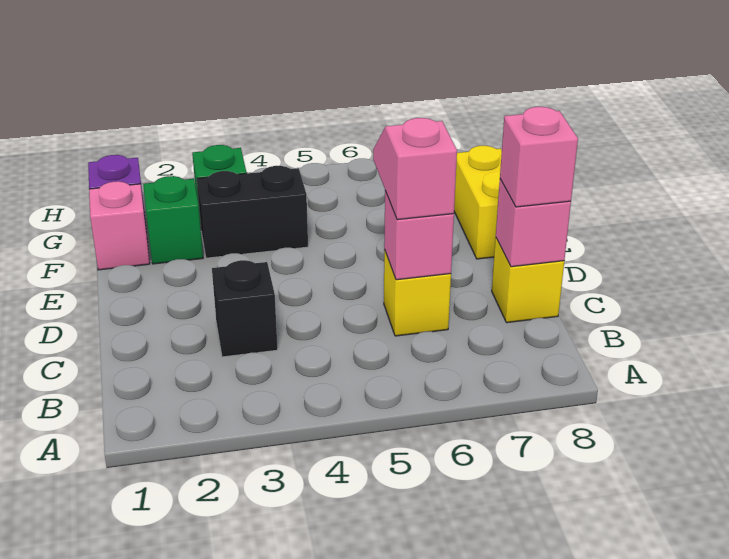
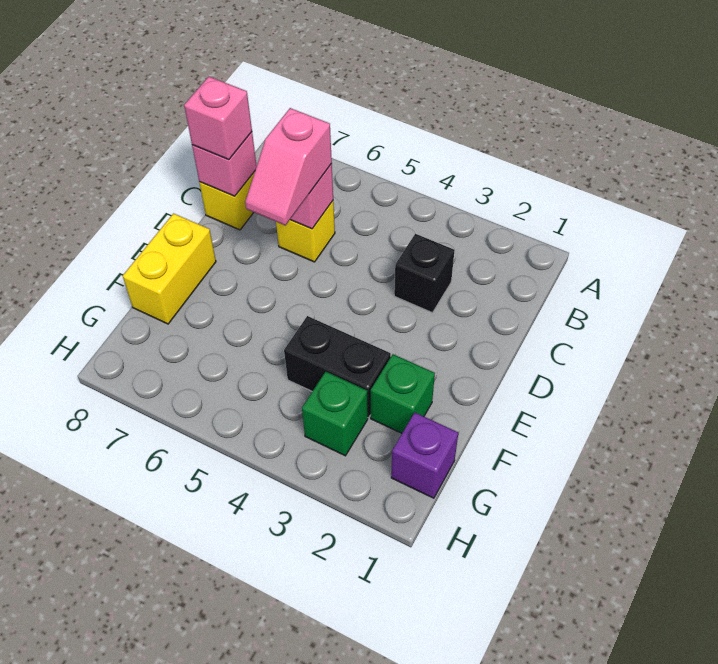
pink 1x1 brick [89,181,150,270] -> none

